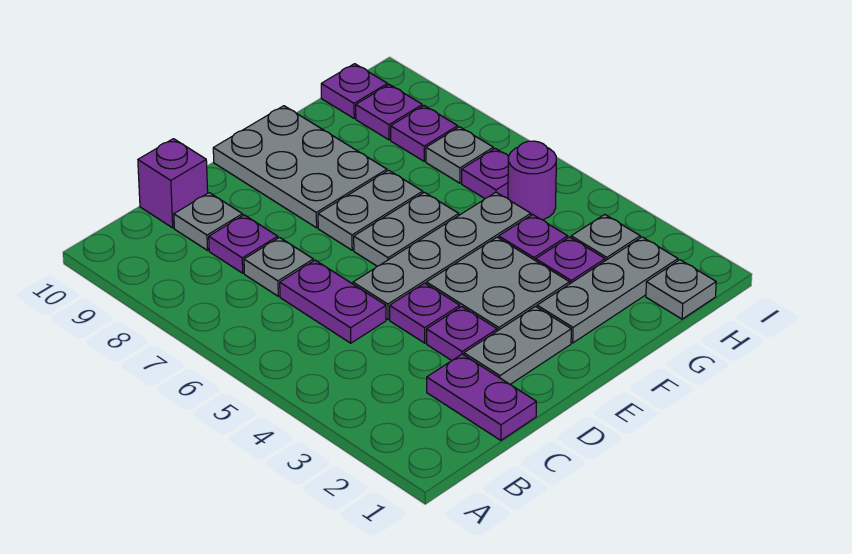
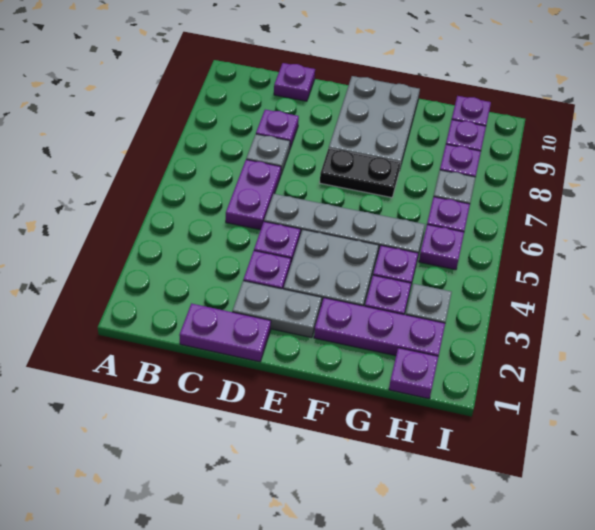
purple 1x2 plate [427,354,536,440] -> purple 1x2 plate turned to [179,303,271,362]
grey 1x1 plate [174,193,243,250] -> none
purple 1x1 brick [138,139,208,228] -> purple 1x1 plate [274,63,315,101]
grey 1x2 plate [354,192,459,266] -> none
grey 1x2 plate [318,170,423,250] -> black 1x2 plate [320,148,401,198]
grey 1x3 plate [537,237,678,343] -> purple 1x3 plate [314,298,445,356]
grey 1x1 plate [646,260,716,319] -> purple 1x1 plate [389,348,438,399]
purple 1x1 round brick [508,141,556,220] -> purple 1x1 plate [419,225,464,270]

